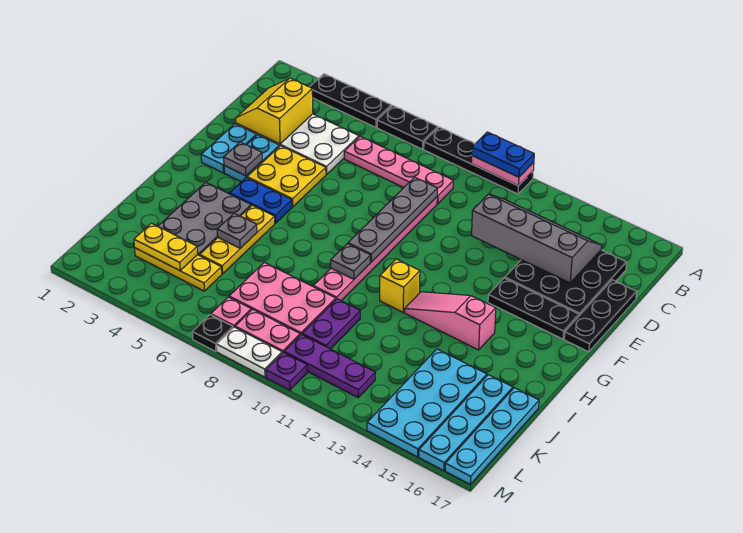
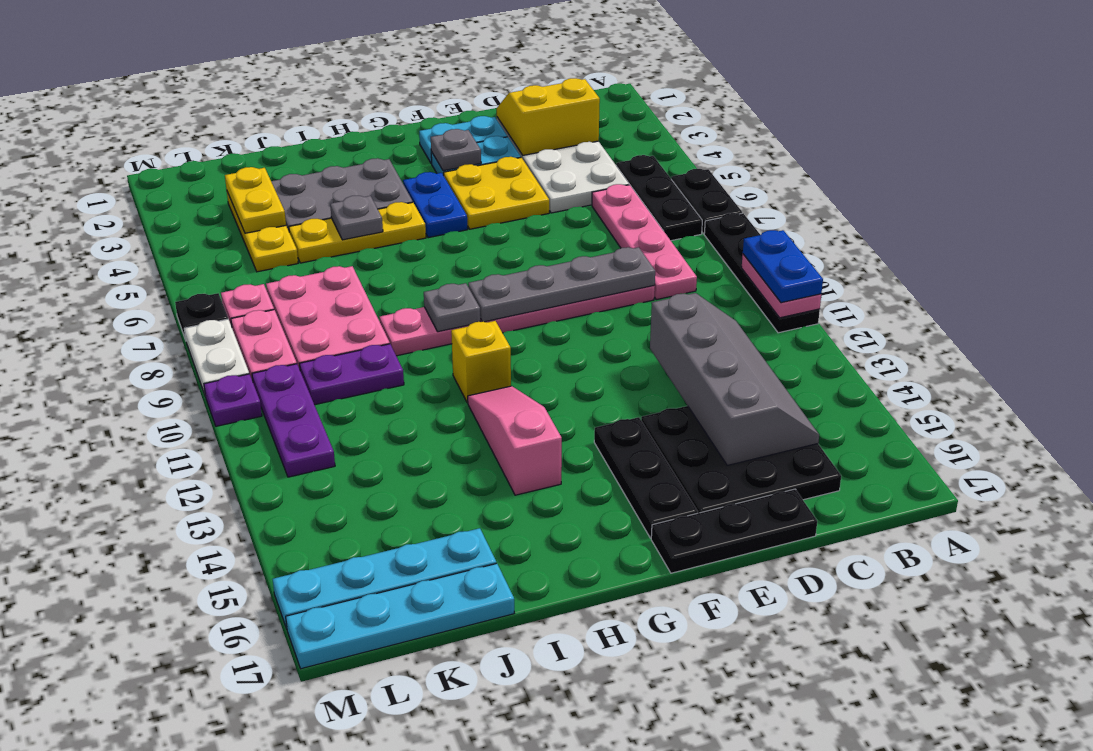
black 1x3 plate [310,74,391,127] -> black 1x3 plate moved to [616,155,702,241]
cyan 2x4 plate [367,349,487,457] -> none

